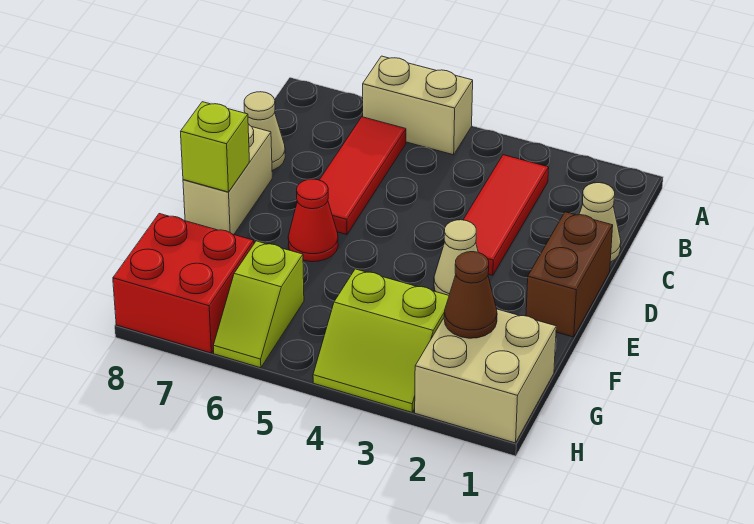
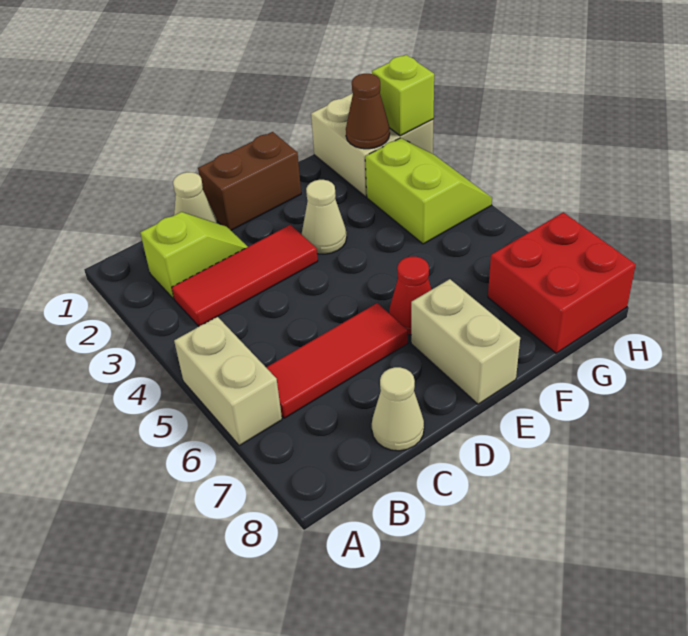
tan 1x2 brick [183,124,272,234] -> tan 1x2 brick turned to [411,279,520,404]
lime 1x1 brick [181,102,249,192] -> lime 1x1 brick moved to [372,55,434,136]
lime 1x2 slope [213,241,304,368] -> lime 1x2 slope moved to [140,212,248,299]

